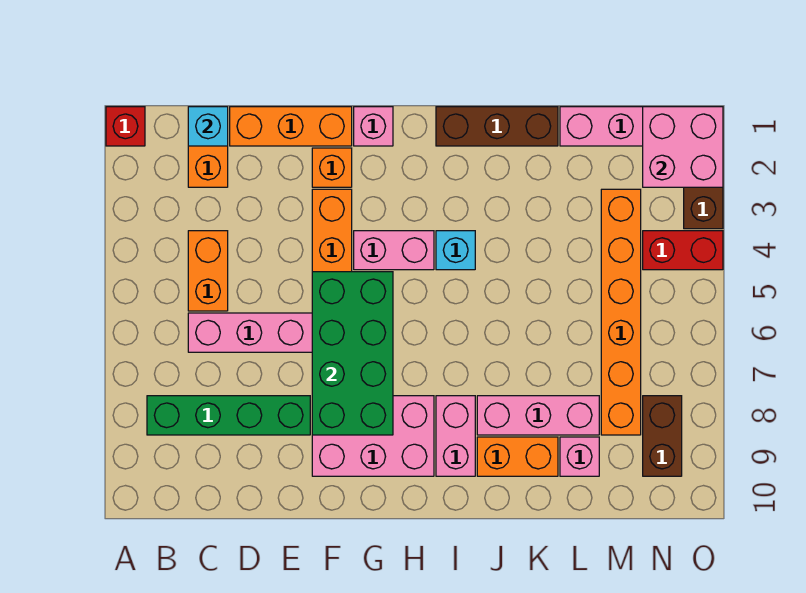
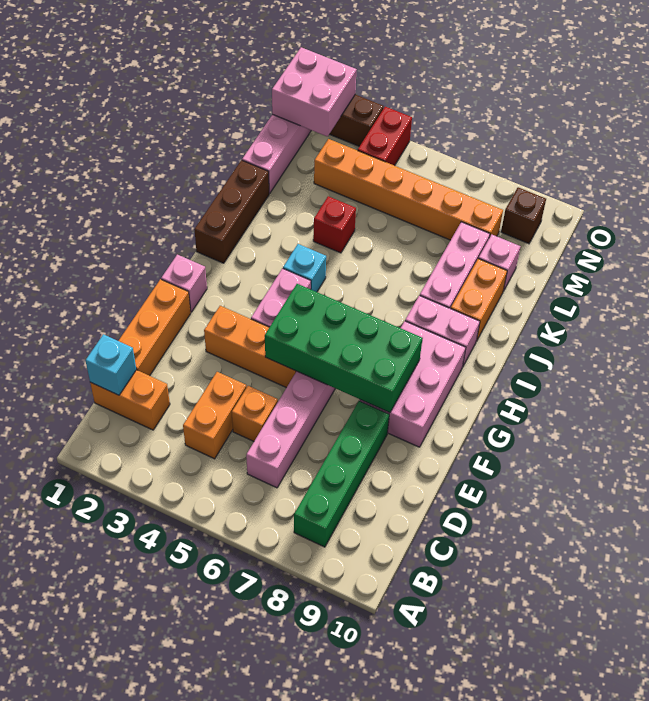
red 1x1 brick [106,107,145,146] -> red 1x1 brick moved to [313,196,356,253]
orange 1x2 brick [188,231,228,311] -> orange 1x2 brick turned to [183,372,247,459]
orange 1x1 brick [312,148,352,187] -> orange 1x1 brick moved to [232,386,278,441]
brown 1x2 brick [643,396,682,476] -> brown 1x1 brick [501,187,546,244]

